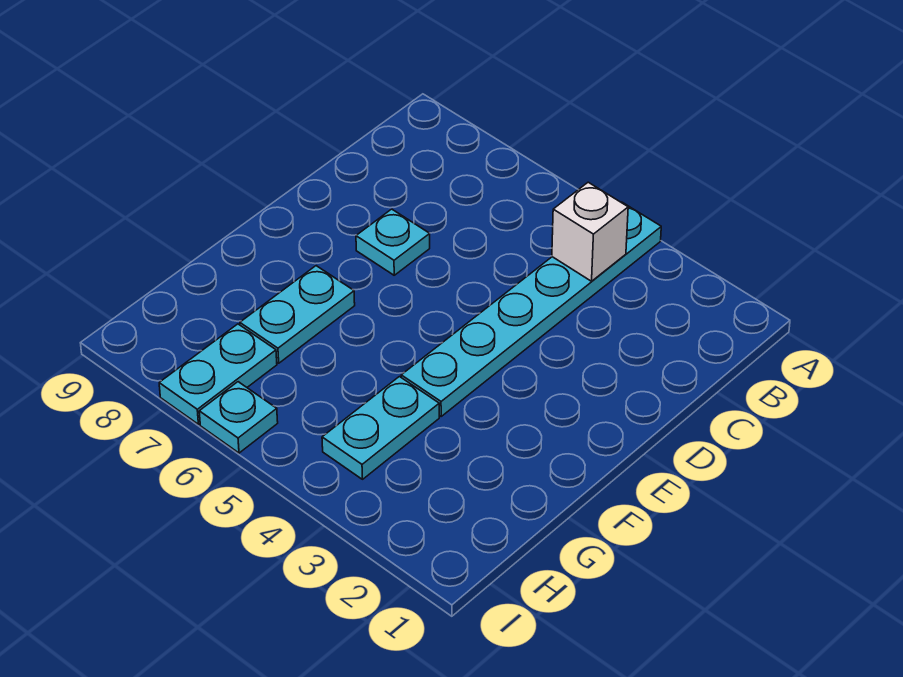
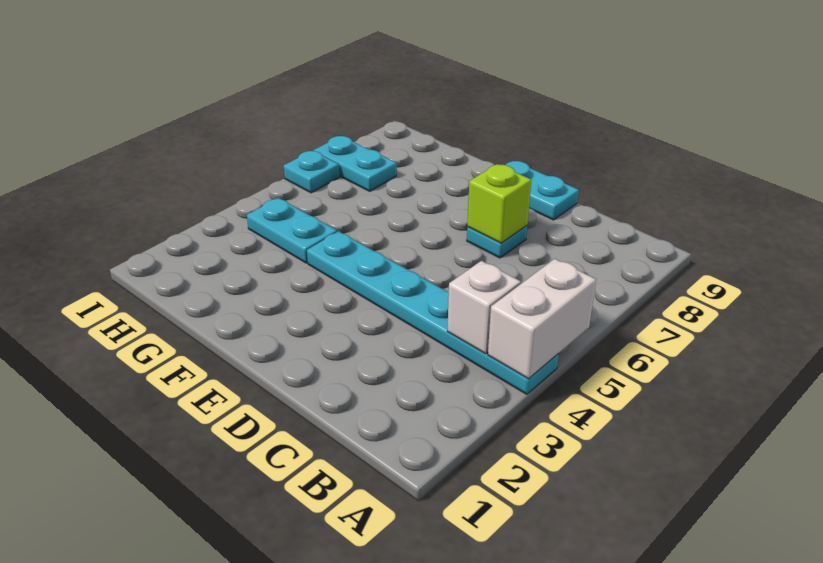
none -> white 1x2 brick [488,259,596,379]
none -> lime 1x1 brick [467,164,532,243]
cyan 1x2 plate [240,266,355,363] -> cyan 1x2 plate moved to [506,161,579,220]

